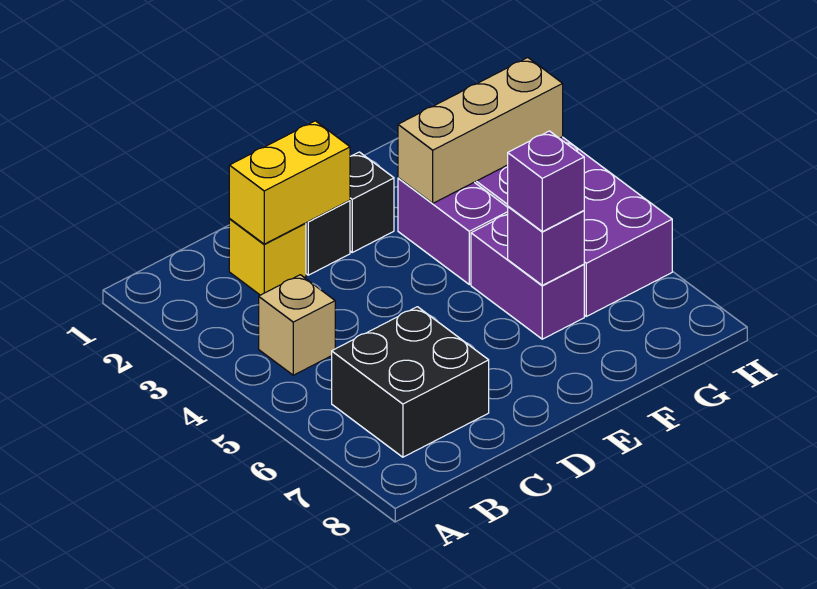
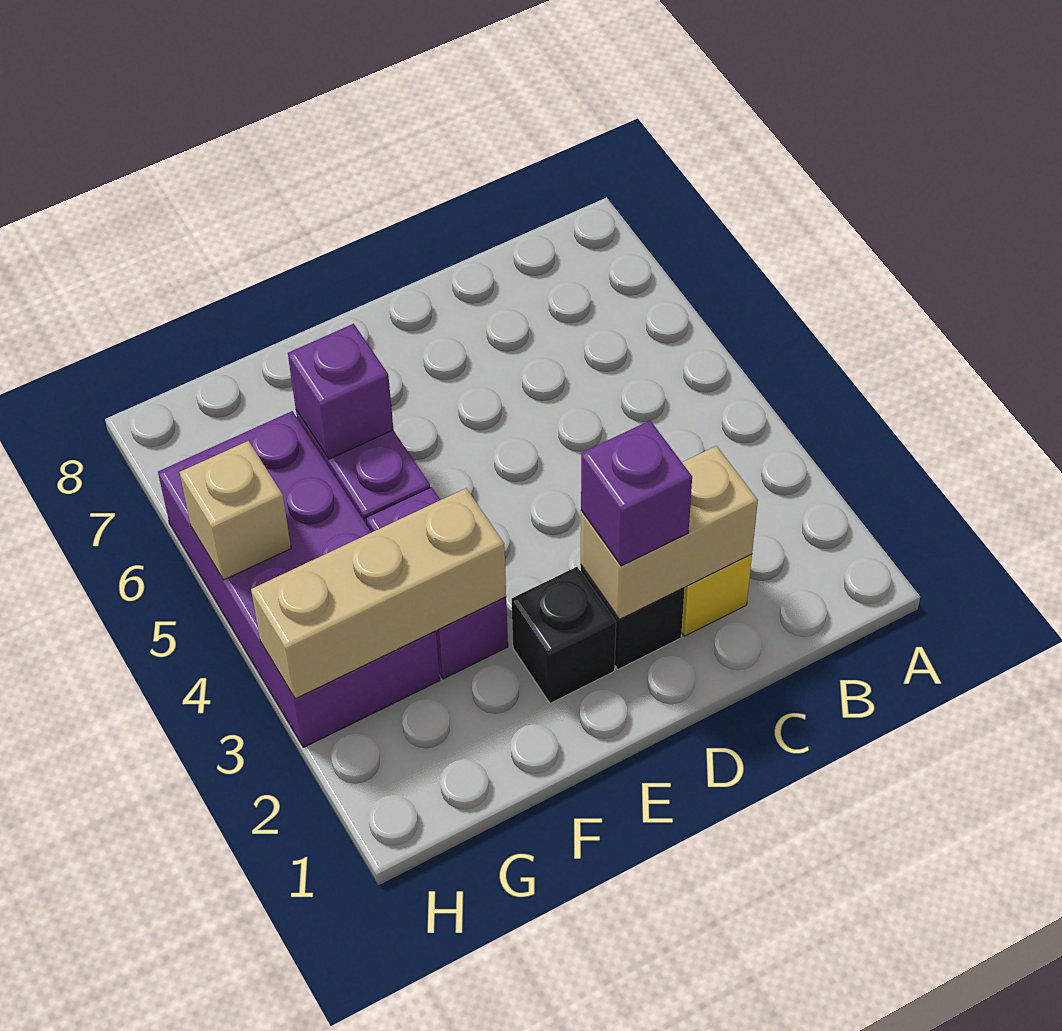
tan 1x1 brick [259,275,335,375] -> tan 1x1 brick moved to [180,441,291,580]
black 2x2 brick [332,307,489,457] -> none
yellow 1x2 brick [229,121,350,244] -> tan 1x2 brick [581,446,758,619]
purple 1x1 brick [508,131,584,232] -> purple 1x1 brick moved to [581,421,692,566]

